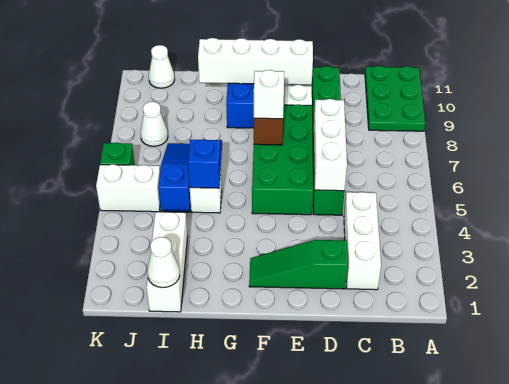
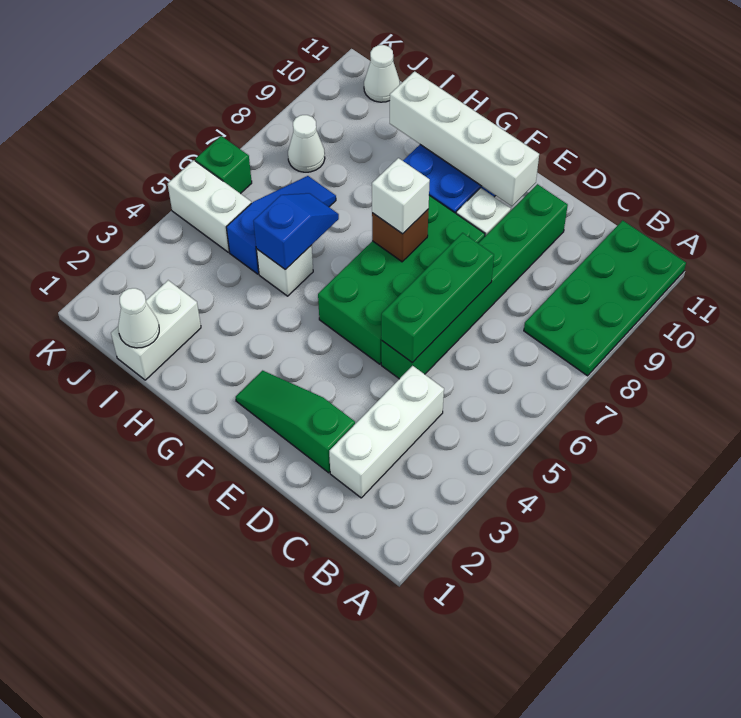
green 2x3 plate [365,66,425,131] -> green 2x4 plate [524,220,686,376]
white 1x3 brick [314,99,347,191] -> green 1x3 brick [381,233,494,363]
white 1x3 brick [146,212,188,312] -> white 1x2 brick [111,280,201,380]

